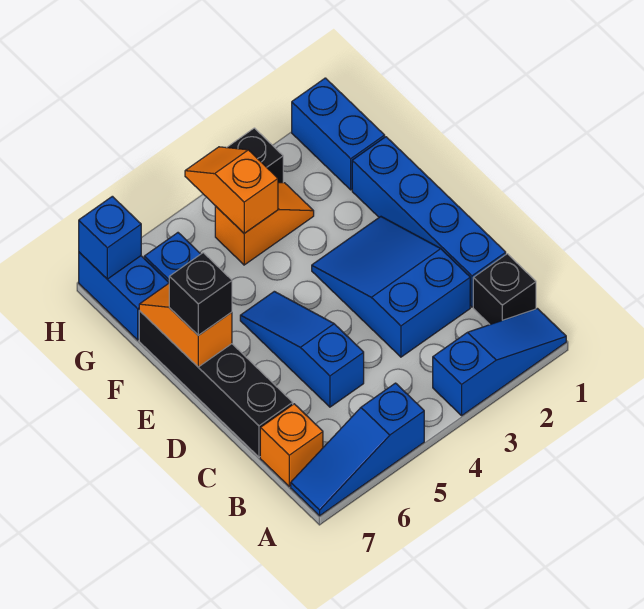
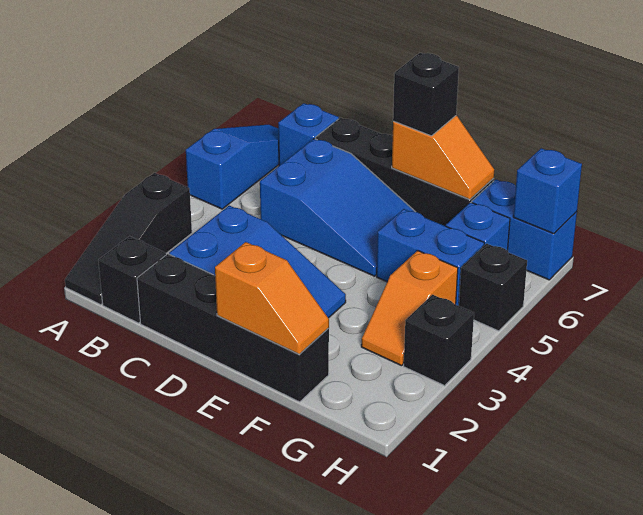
blue 1x3 slope [433,309,566,416] -> black 1x3 slope [65,173,192,305]
orange 1x1 brick [260,404,323,486] -> blue 1x1 brick [278,103,339,166]
blue 1x4 brick [352,137,506,307] -> black 1x4 brick [137,254,329,402]
blue 1x3 slope [240,291,364,407] -> blue 2x3 slope [260,139,415,276]
blue 1x2 brick [292,78,385,190] -> blue 1x2 brick moved to [377,209,484,306]
orange 1x2 slope [185,147,278,233] -> orange 1x2 slope moved to [215,242,329,355]
none -> black 1x1 brick [459,243,527,331]

